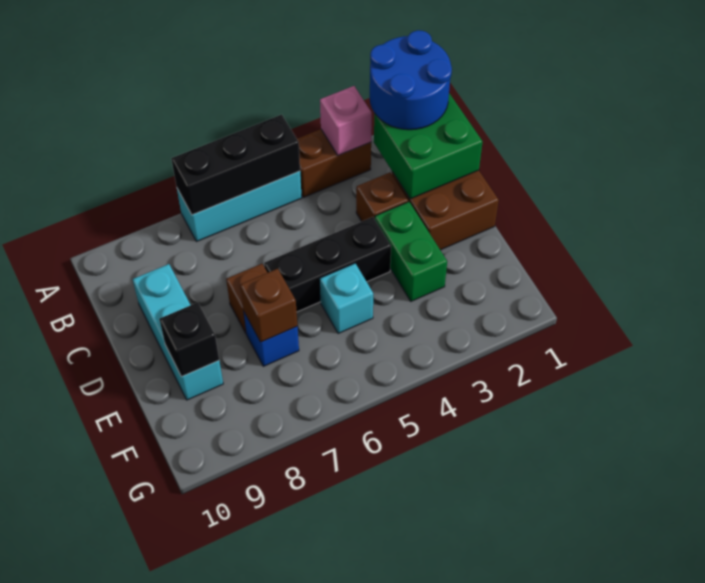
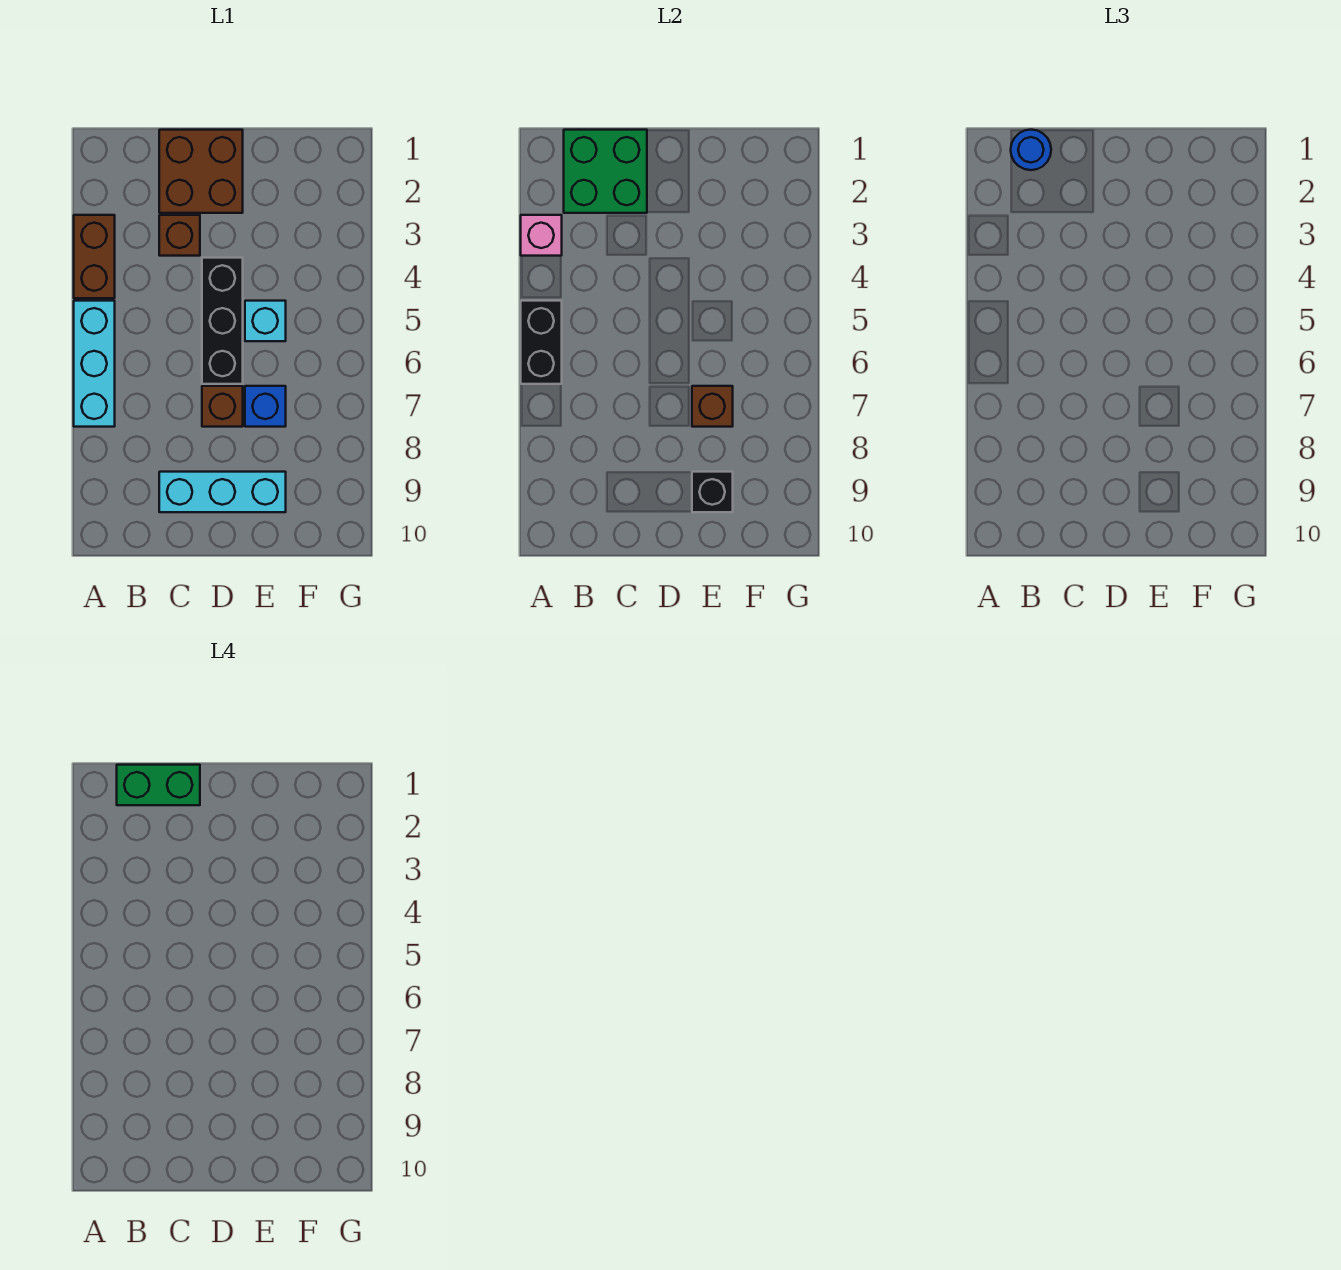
blue 2x2 round brick [370,30,452,130] -> blue 1x1 round brick [1011,130,1051,170]
black 1x3 brick [171,115,300,215] -> black 1x2 brick [521,301,562,384]
green 1x2 brick [375,202,447,301] -> green 1x2 brick moved to [117,765,200,805]

